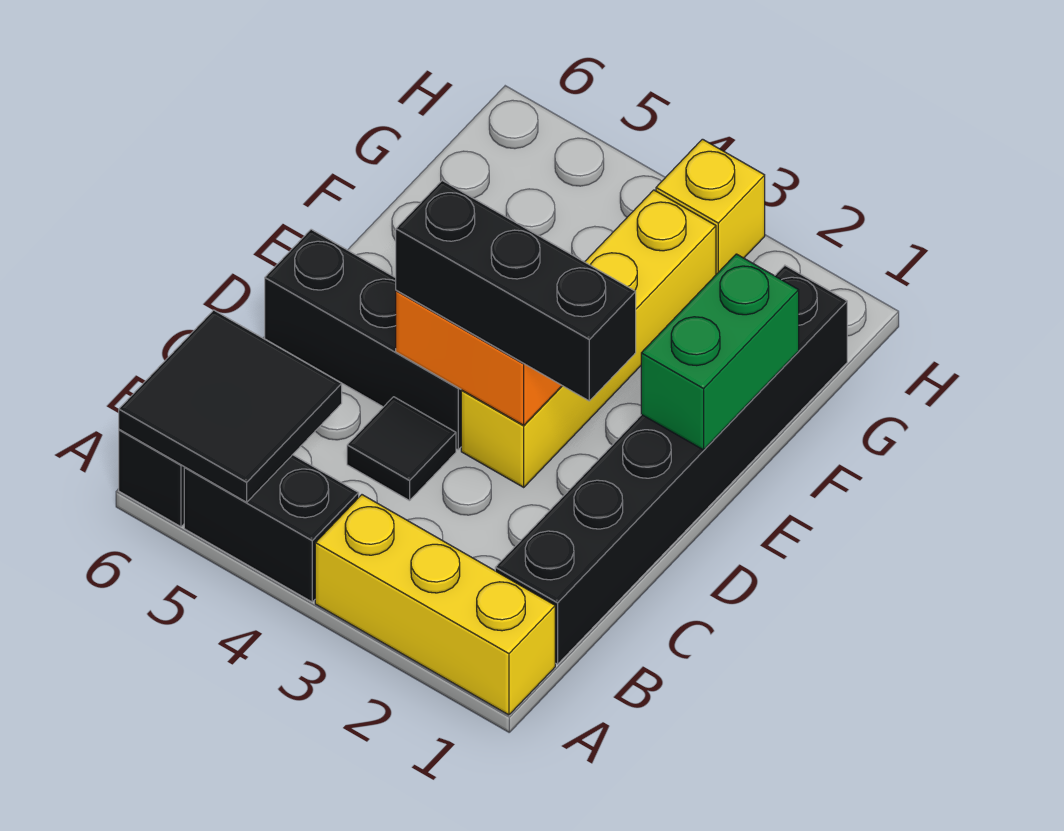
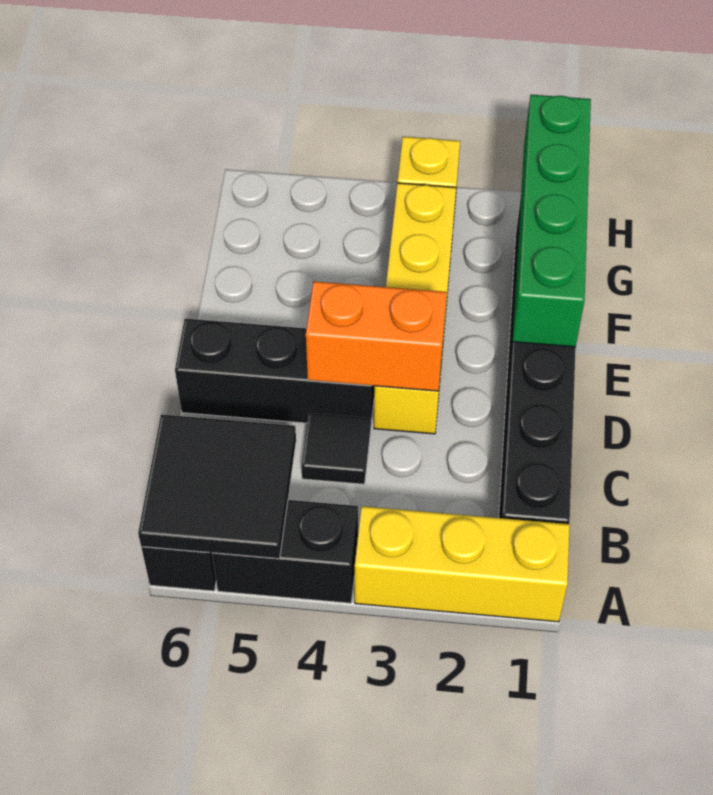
black 1x3 brick [396,181,636,401] -> none
green 1x2 brick [641,254,799,450] -> green 1x4 brick [513,95,591,347]

